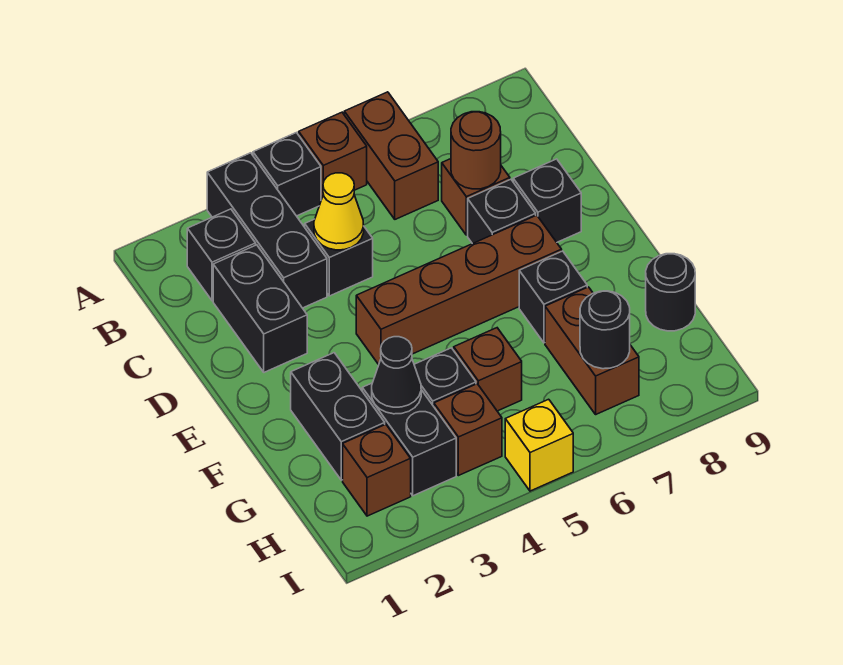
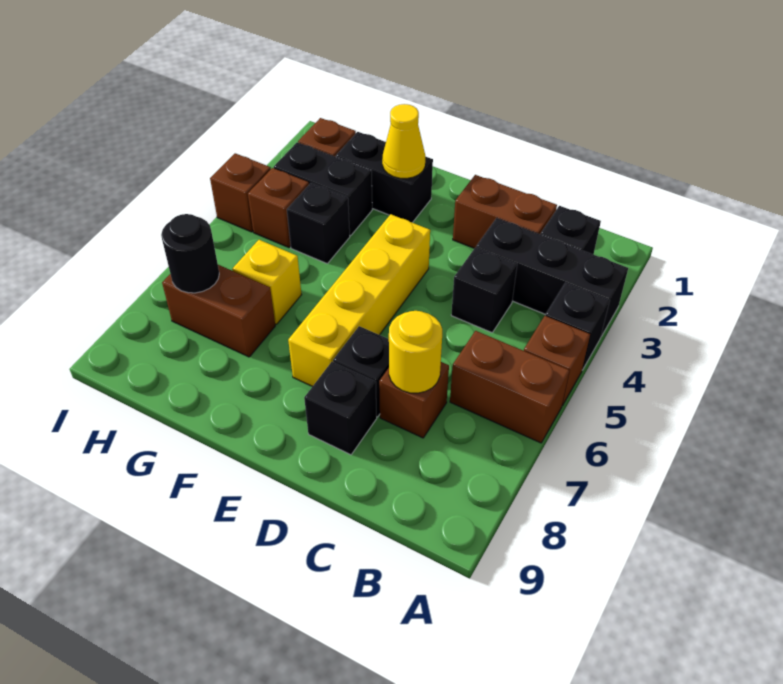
black 1x2 brick [213,245,307,372] -> brown 1x2 brick [453,175,557,248]
yellow 1x1 cone [314,173,364,250] -> yellow 1x1 cone moved to [382,104,425,178]
brown 1x1 round brick [451,112,501,189] -> yellow 1x1 round brick [389,311,442,393]
brown 1x4 brick [356,215,562,365] -> yellow 1x4 brick [288,214,430,387]
black 1x1 brick [519,251,587,343] -> none
black 1x1 cone [372,337,421,414] -> none
brown 1x1 brick [454,328,522,411] -> brown 1x1 brick moved to [210,153,271,232]
black 1x1 round brick [646,254,695,331] -> none
yellow 1x1 brick [505,399,573,491] -> yellow 1x1 brick moved to [232,240,302,324]

